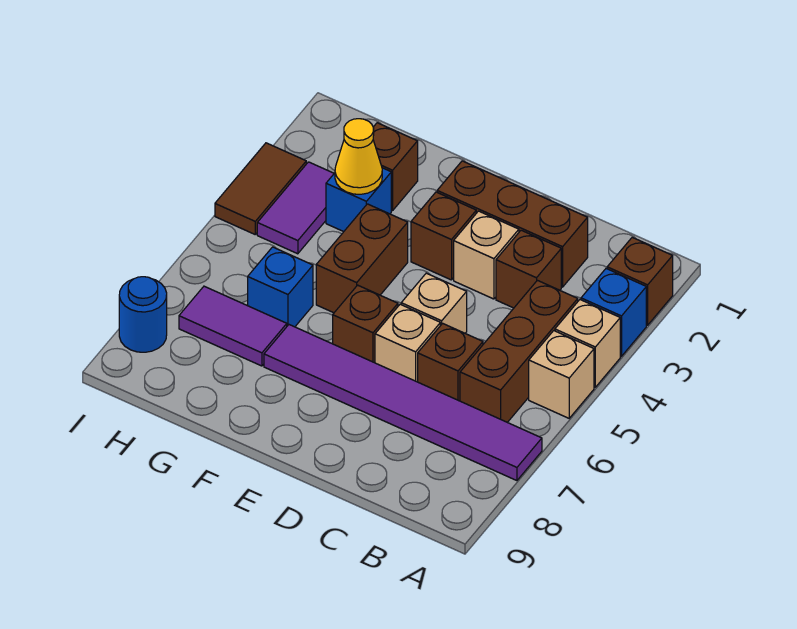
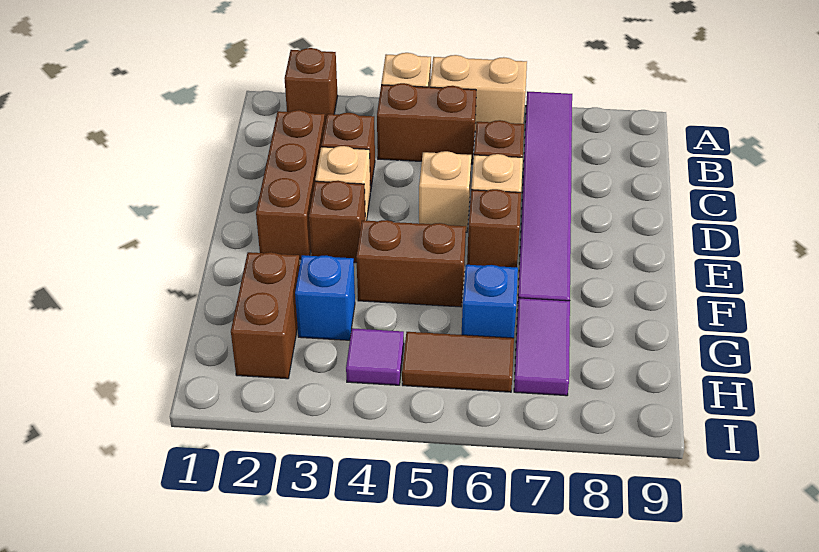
blue 1x1 brick [581,269,646,356] -> none
tan 1x1 brick [529,331,594,418] -> tan 1x2 brick [430,55,527,132]
brown 1x3 brick [460,280,578,422] -> brown 1x2 brick [377,83,476,164]
brown 1x1 brick [373,123,418,211] -> brown 1x2 brick [231,252,300,379]
yellow 1x1 cone [335,119,382,194] -> none
purple 1x2 tile [257,162,334,254] -> purple 1x1 tile [346,328,404,385]
brown 1x2 tile [215,143,306,234] -> brown 1x2 tile moved to [402,332,514,392]
blue 1x1 round brick [119,277,167,352] -> none

